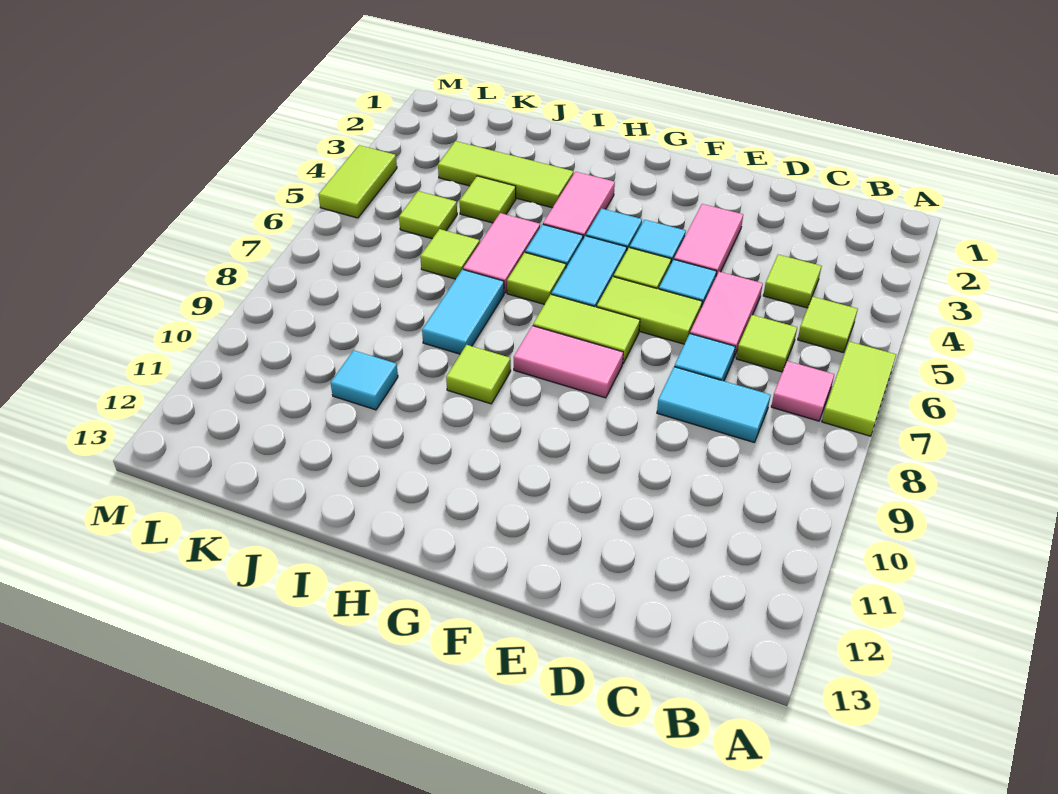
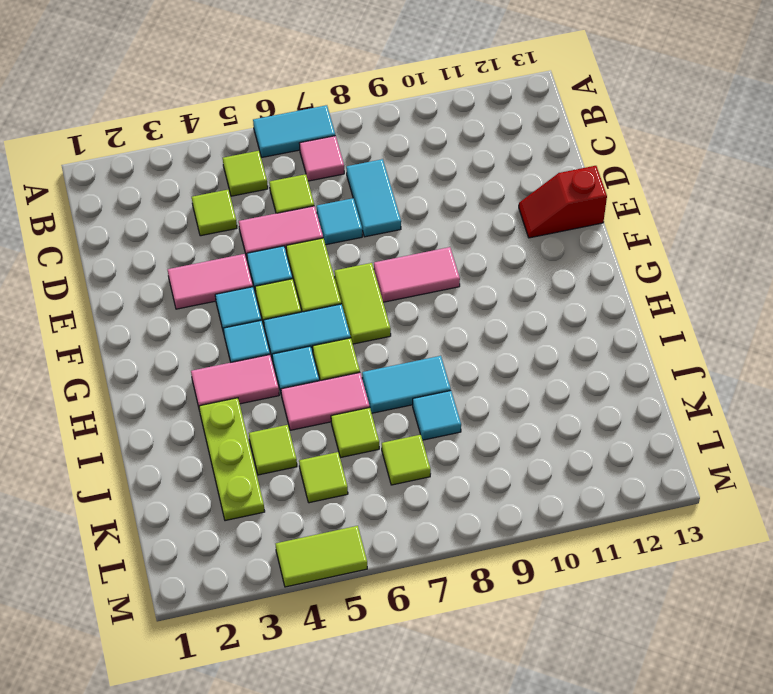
lime 1x2 tile [822,342,896,436] -> cyan 1x2 tile [253,105,335,158]
none -> red 1x2 slope [519,166,607,238]
pink 1x2 tile [514,326,623,398] -> pink 1x2 tile turned to [374,247,460,302]
lime 1x1 tile [446,345,511,404] -> lime 1x1 tile moved to [382,435,431,485]
lime 1x3 tile [438,141,573,208] -> lime 1x3 plate [199,398,265,521]
cyan 1x1 tile [331,350,398,410] -> cyan 1x1 tile moved to [413,391,461,440]

